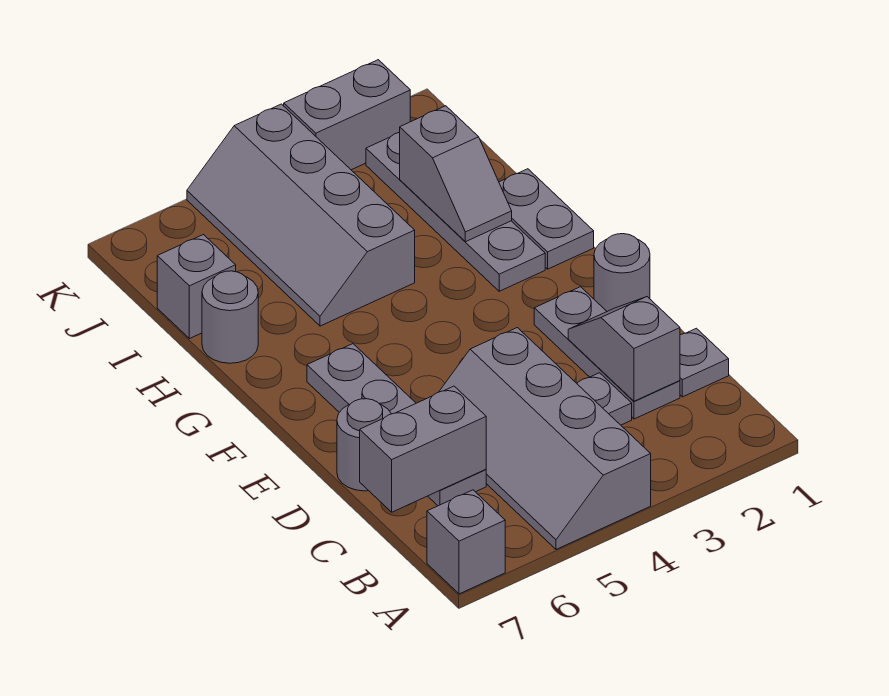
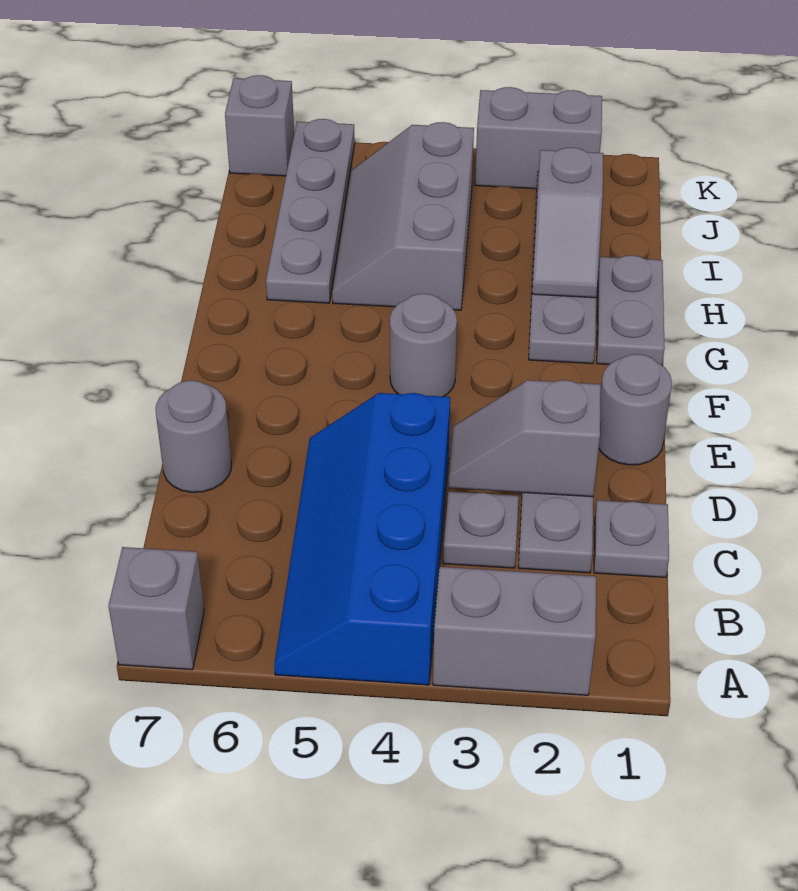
grey 2x4 slope [439,328,651,549] -> blue 2x4 slope [274,393,450,685]
grey 1x2 slope [568,297,680,401] -> grey 1x2 slope turned to [448,380,601,497]
grey 1x4 plate [307,344,486,506] -> grey 1x4 plate moved to [266,119,355,303]
grey 1x2 brick [360,386,486,512] -> grey 1x2 brick moved to [433,567,596,695]
grey 2x4 slope [187,104,415,326] -> grey 2x3 slope [332,122,474,310]
grey 1x1 round brick [202,271,258,363] -> grey 1x1 round brick moved to [390,294,457,397]
grey 1x1 brick [157,235,236,339] -> grey 1x1 brick moved to [225,75,294,176]

